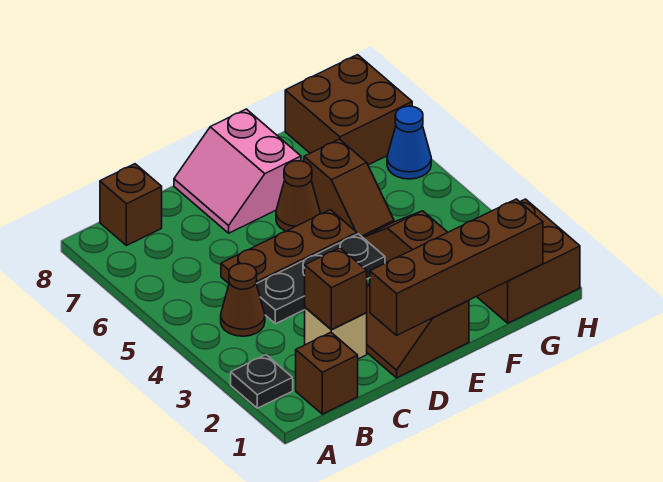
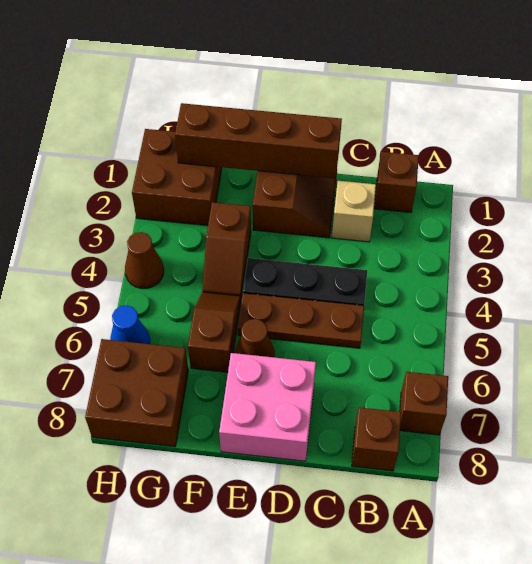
black 1x1 plate [231,355,293,408] -> none
brown 1x1 cone [221,264,265,336] -> brown 1x1 cone moved to [125,232,164,289]
brown 1x1 brick [305,248,367,330] -> brown 1x1 brick moved to [400,372,448,435]
pink 2x2 slope [174,109,301,233] -> pink 2x2 brick [219,353,316,461]

